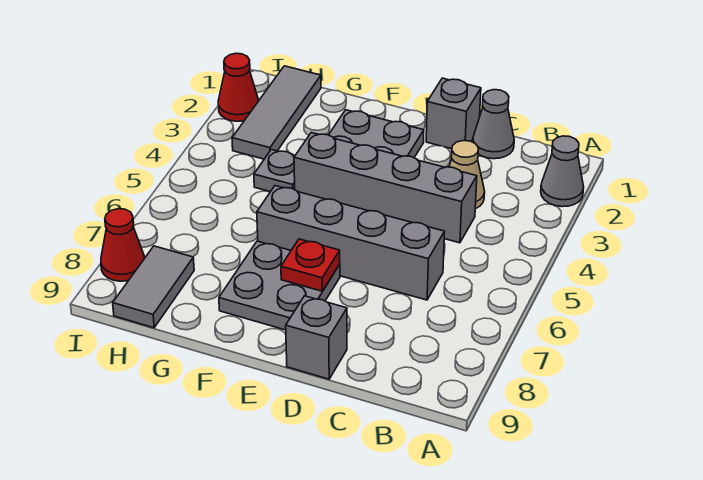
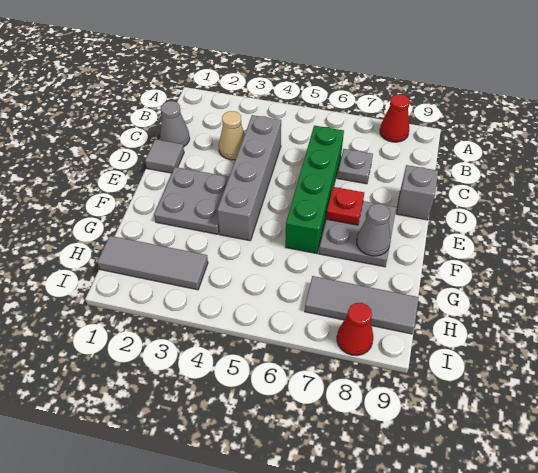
grey 1x1 cone [541,136,584,207] -> grey 1x1 cone moved to [357,204,391,256]
grey 1x4 brick [257,186,444,300] -> green 1x4 brick [285,126,344,254]
grey 1x1 brick [426,78,481,149] -> grey 1x1 tile [145,139,184,173]
grey 1x1 plate [254,150,295,192] -> grey 1x1 plate moved to [337,149,373,184]
grey 1x2 tile [113,246,194,328] -> grey 1x3 tile [305,276,419,334]
red 1x1 cone [218,53,258,121] -> red 1x1 cone moved to [380,94,410,142]

